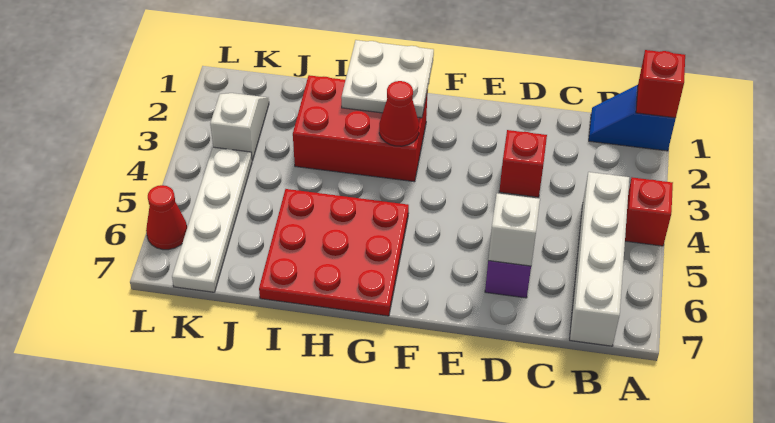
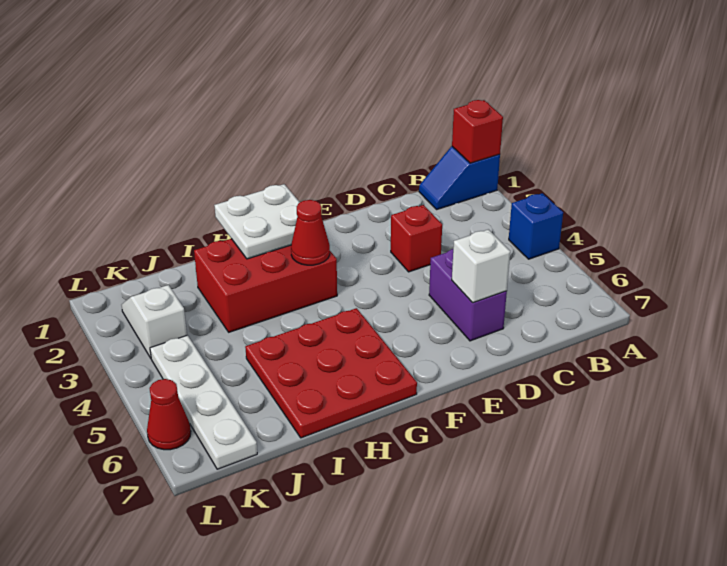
red 1x1 brick [625,177,673,246] -> blue 1x1 brick [509,193,563,259]
white 1x4 brick [570,172,629,346] -> none

